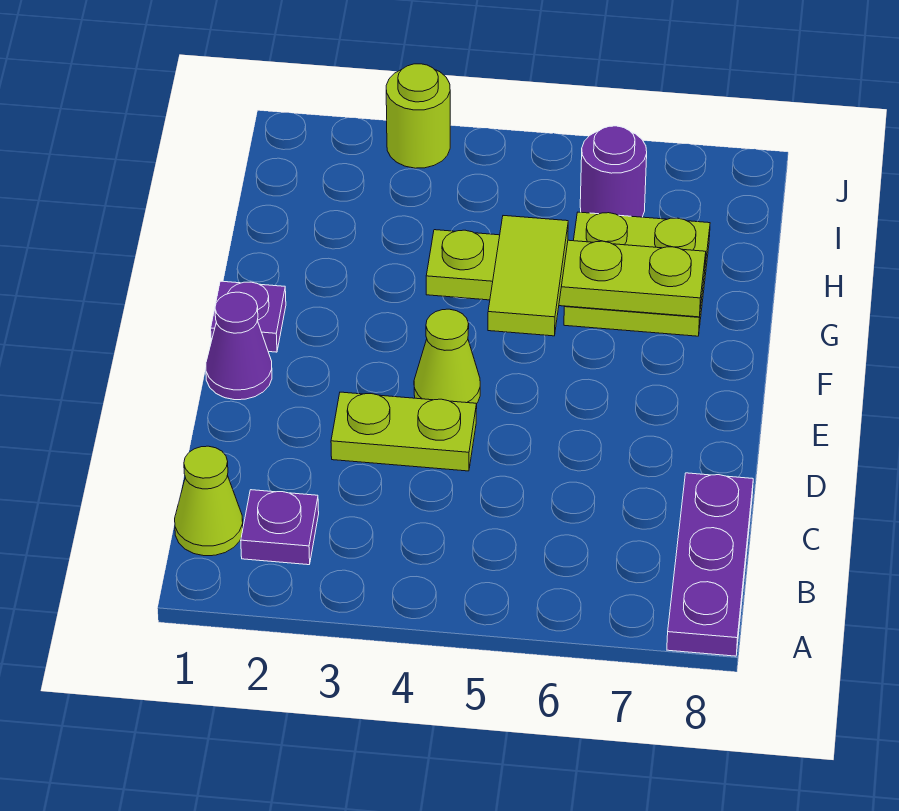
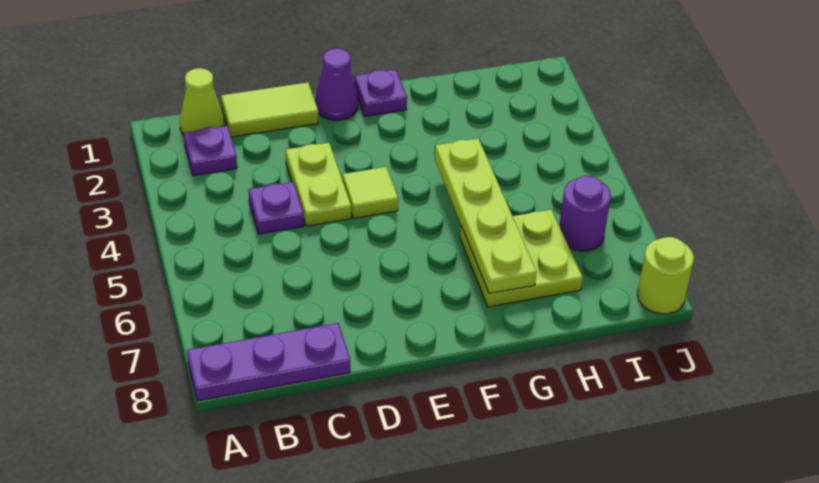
none -> purple 1x1 plate [249,182,304,234]
lime 1x1 cone [414,309,480,404] -> lime 1x1 tile [343,167,398,218]
lime 1x2 tile [488,216,568,336] -> lime 1x2 tile moved to [221,82,318,137]
lime 1x1 round brick [386,64,450,168] -> lime 1x1 round brick moved to [637,237,694,314]

